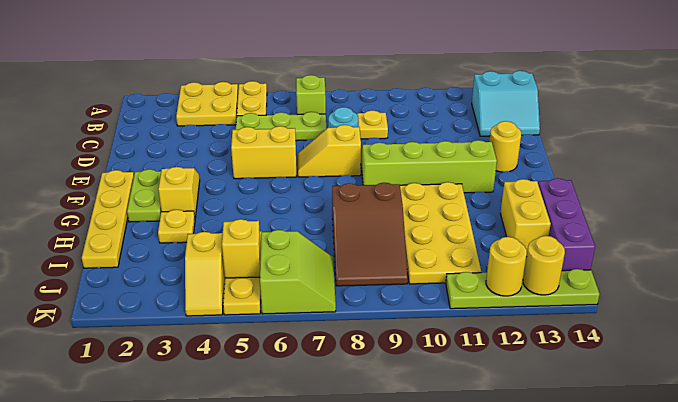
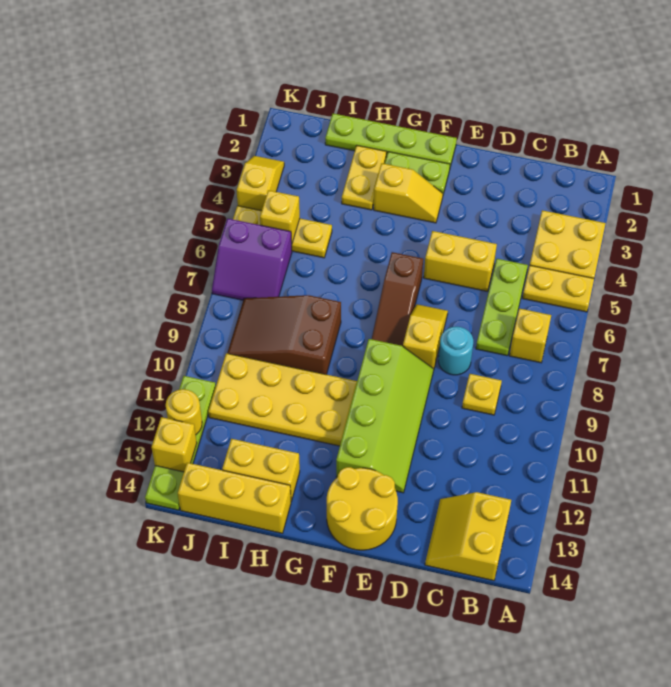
lime 1x1 brick [296,75,326,115] -> yellow 1x1 brick [510,308,551,363]
cyan 2x2 slope [472,71,540,136] -> yellow 2x2 slope [425,492,511,581]
yellow 1x2 brick [231,126,296,179] -> yellow 1x2 brick turned to [424,231,497,291]
yellow 1x1 round brick [489,121,521,172] -> yellow 2x2 round brick [327,467,398,550]
yellow 1x4 plate [82,170,134,268] -> lime 1x4 plate [325,114,457,167]
none -> brown 1x3 slope [372,252,423,346]
yellow 1x1 plate [158,210,195,243] -> yellow 1x2 plate [342,146,386,210]
purple 1x3 brick [538,178,595,271] -> yellow 1x3 brick [178,463,291,533]
yellow 1x2 slope [185,232,225,316] -> yellow 1x2 slope turned to [237,156,284,211]
lime 2x2 slope [260,230,336,314] -> purple 2x2 slope [212,219,292,300]
yellow 1x1 round brick [523,236,565,295] -> yellow 1x1 brick [152,417,197,472]

